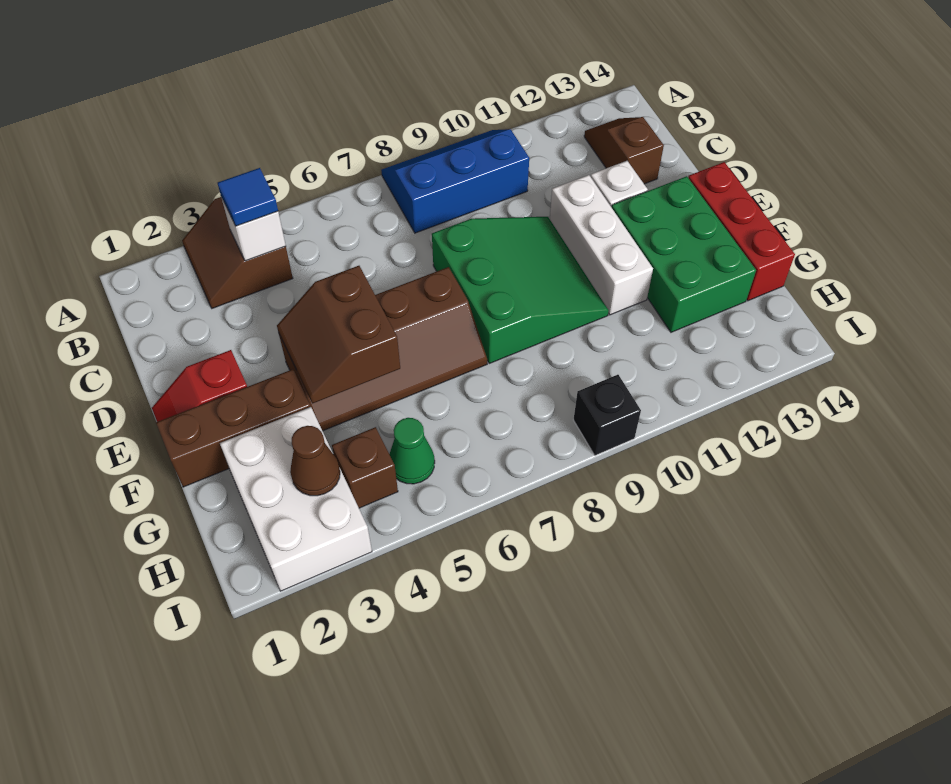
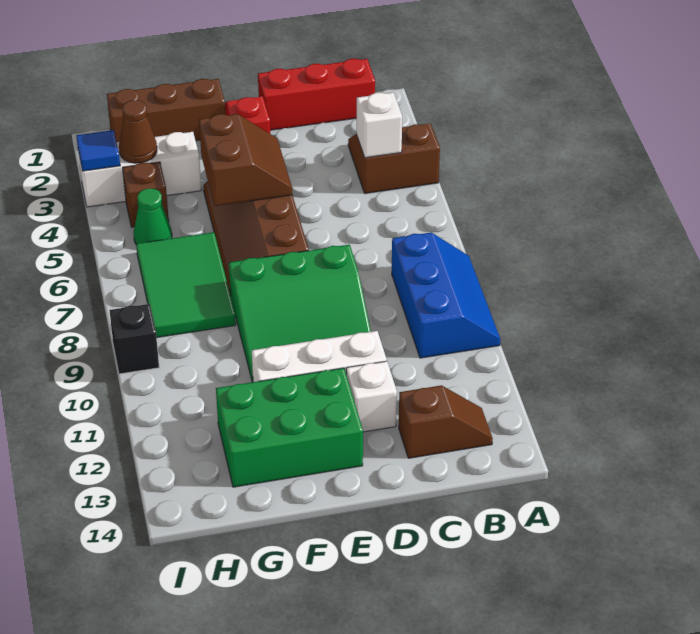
blue 1x1 tile [218,168,278,226] -> blue 1x1 tile moved to [77,130,120,171]
brown 2x2 slope [277,266,400,403] -> brown 2x2 slope turned to [199,114,292,206]
red 1x3 brick [688,162,795,301] -> red 1x3 brick moved to [258,59,375,130]
brown 1x3 brick [156,369,311,487] -> brown 1x3 brick turned to [107,79,225,142]
white 2x3 brick [220,407,372,591] -> white 1x3 brick [78,132,201,207]
none -> green 2x3 tile [136,232,236,338]

